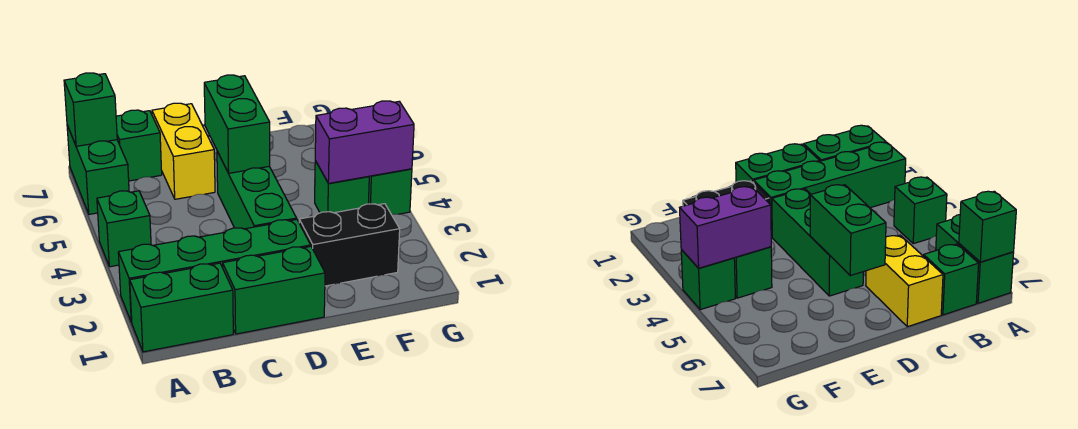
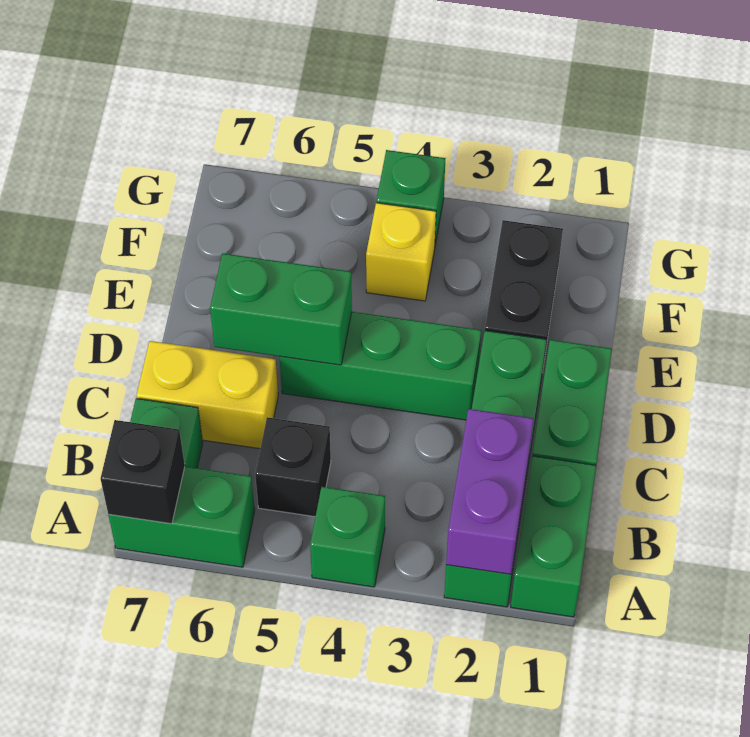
green 1x1 brick [64,73,117,146] -> black 1x1 brick [101,420,185,524]
none -> black 1x1 brick [255,417,331,517]
green 1x1 brick [315,161,369,213] -> yellow 1x1 brick [366,203,436,301]
purple 1x2 brick [315,101,414,183] -> purple 1x2 brick moved to [446,409,534,574]

